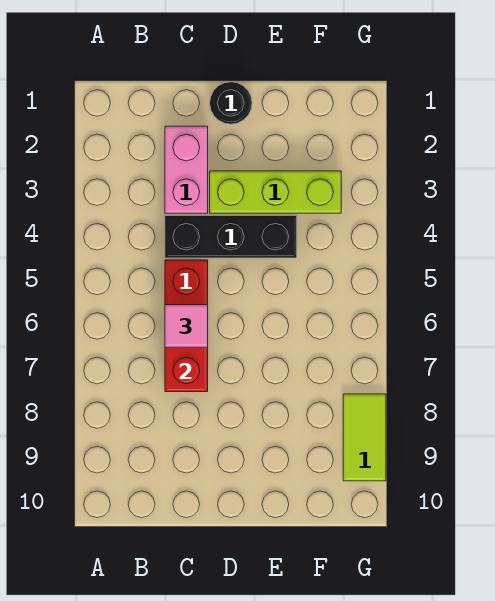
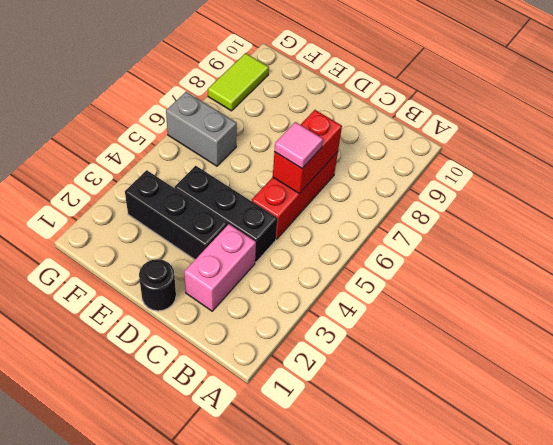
lime 1x3 brick [210,171,341,213] -> black 1x3 brick [125,170,227,260]
none -> grey 1x2 brick [166,92,237,166]

